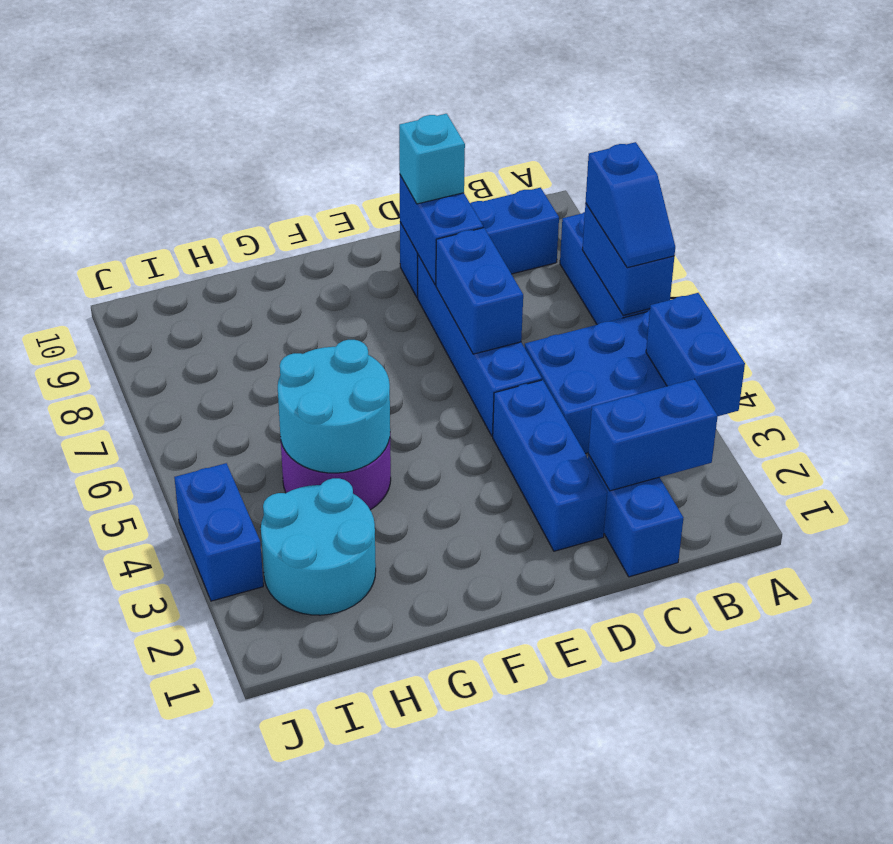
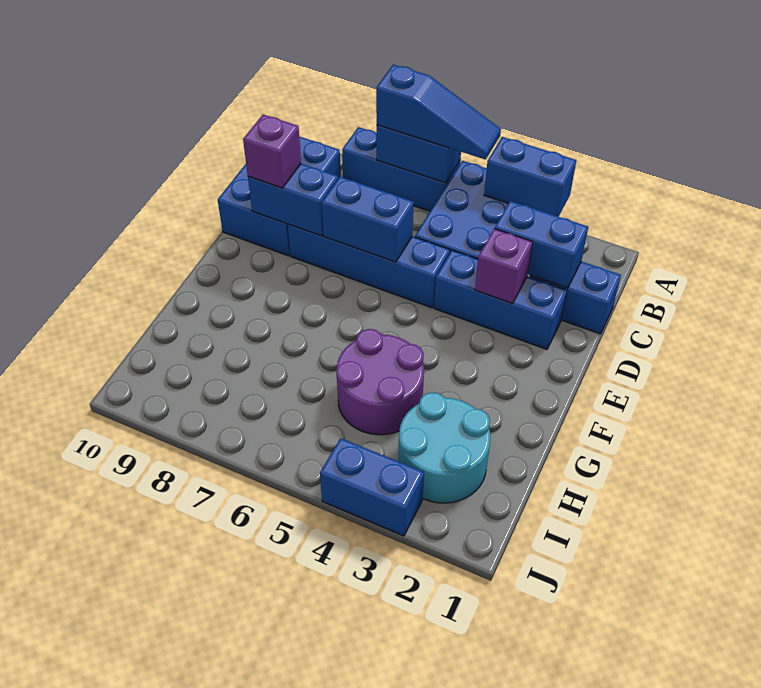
blue 1x2 slope [586,142,675,268] -> blue 1x3 slope [376,65,501,159]
blue 1x2 brick [588,379,718,491] -> blue 1x2 brick turned to [495,201,588,288]
blue 1x3 brick [400,188,559,298] -> blue 2x3 brick [218,136,341,256]
none -> purple 1x1 brick [475,229,533,303]
cyan 1x1 brick [399,114,465,204] -> purple 1x1 brick [243,114,301,188]
cyan 2x2 round brick [278,340,390,473] -> none

